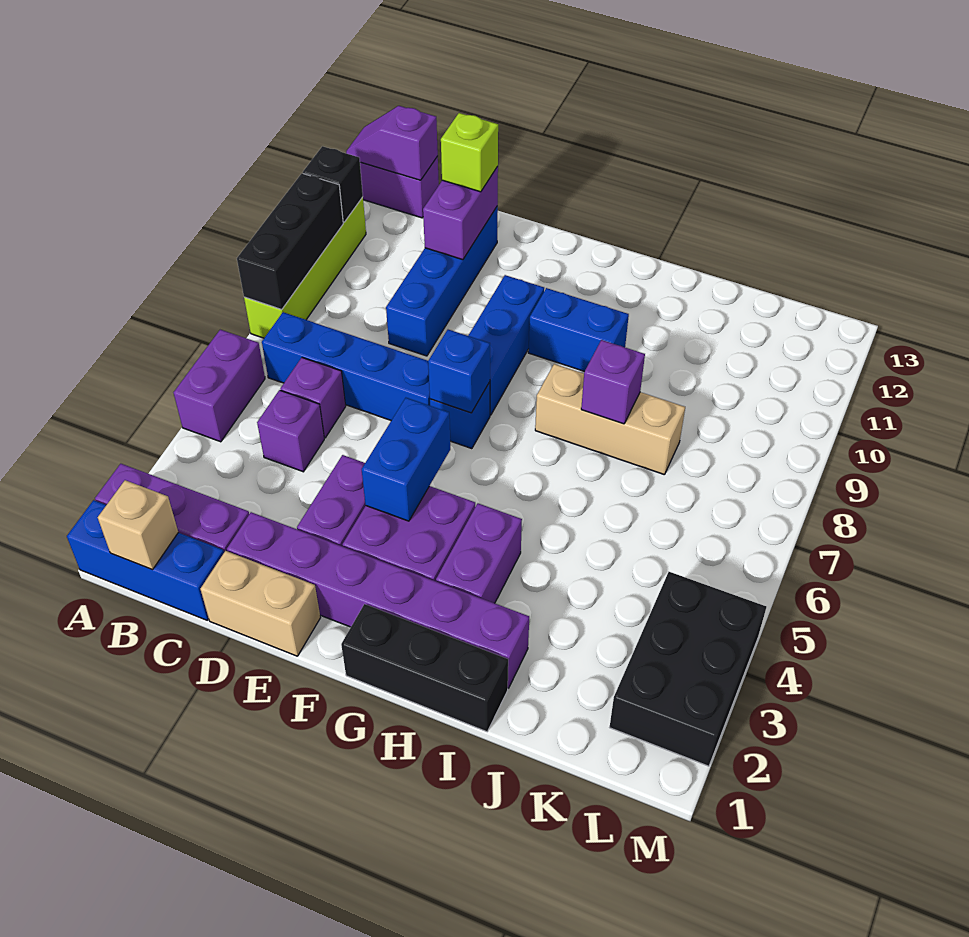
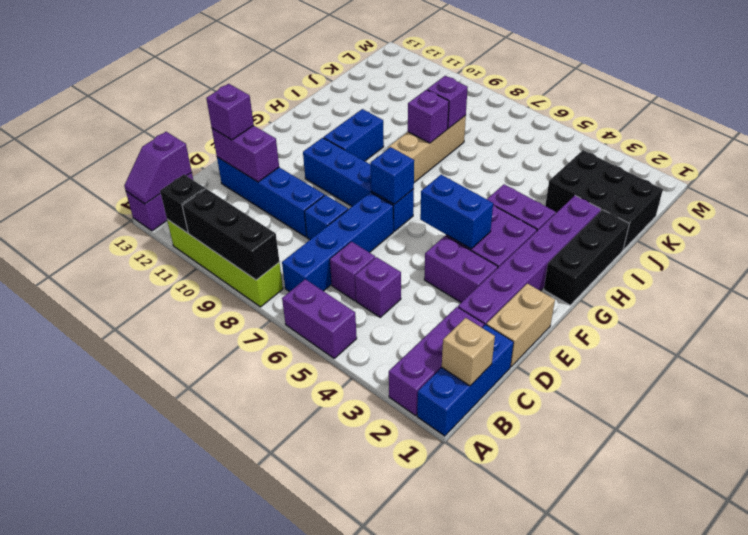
none -> blue 1x1 brick [305,195,348,239]
lime 1x1 brick [441,113,498,192] -> purple 1x1 brick [206,84,254,140]
none -> purple 1x1 brick [427,76,468,128]
black 2x3 brick [610,572,766,766] -> black 2x3 brick moved to [545,150,663,250]

